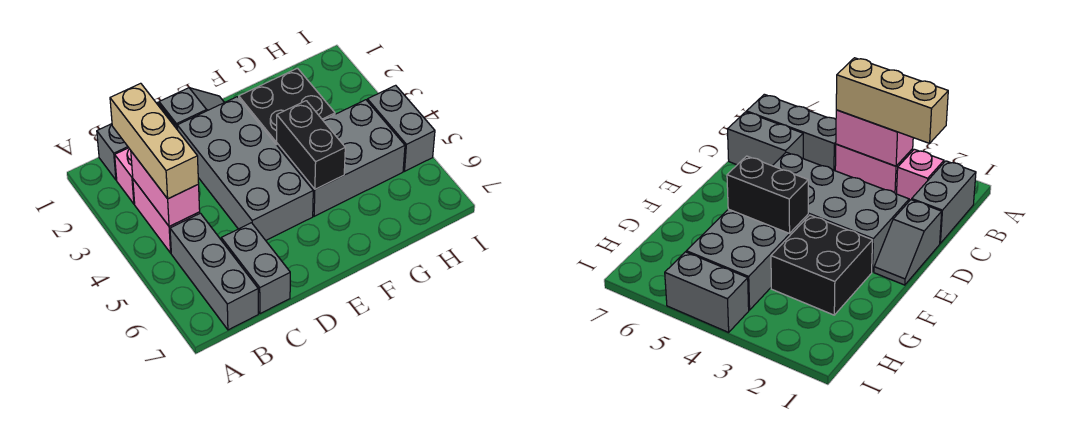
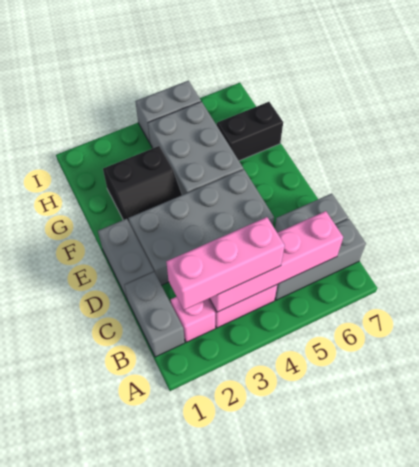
tan 1x3 brick [110,83,199,199] -> pink 1x3 brick [166,217,285,310]
pink 1x2 brick [131,152,200,227] -> pink 1x4 brick [210,211,343,312]
grey 1x2 slope [159,88,224,130] -> grey 1x2 brick [98,219,154,300]
black 2x2 brick [239,68,335,145] -> black 2x2 slope [103,146,182,222]
black 1x2 brick [277,101,345,189] -> black 1x2 brick moved to [217,102,283,161]

